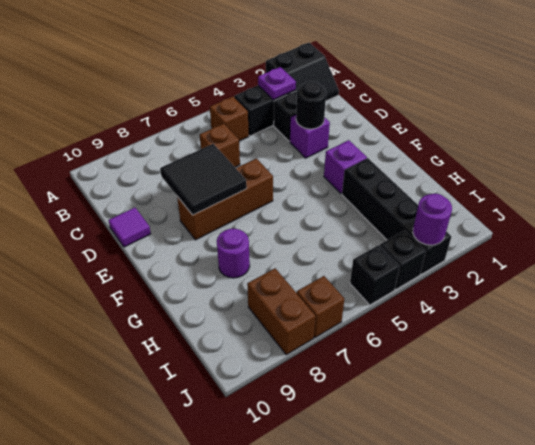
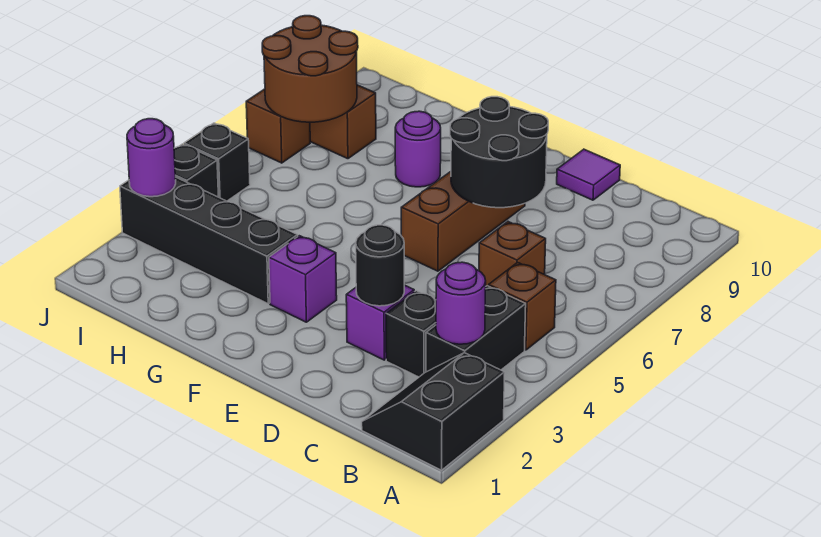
purple 1x1 plate [258,67,296,100] -> purple 1x1 round brick [436,262,486,344]
black 2x2 tile [160,144,247,215] -> black 2x2 round brick [450,97,548,208]
none -> brown 2x2 round brick [262,16,358,122]

